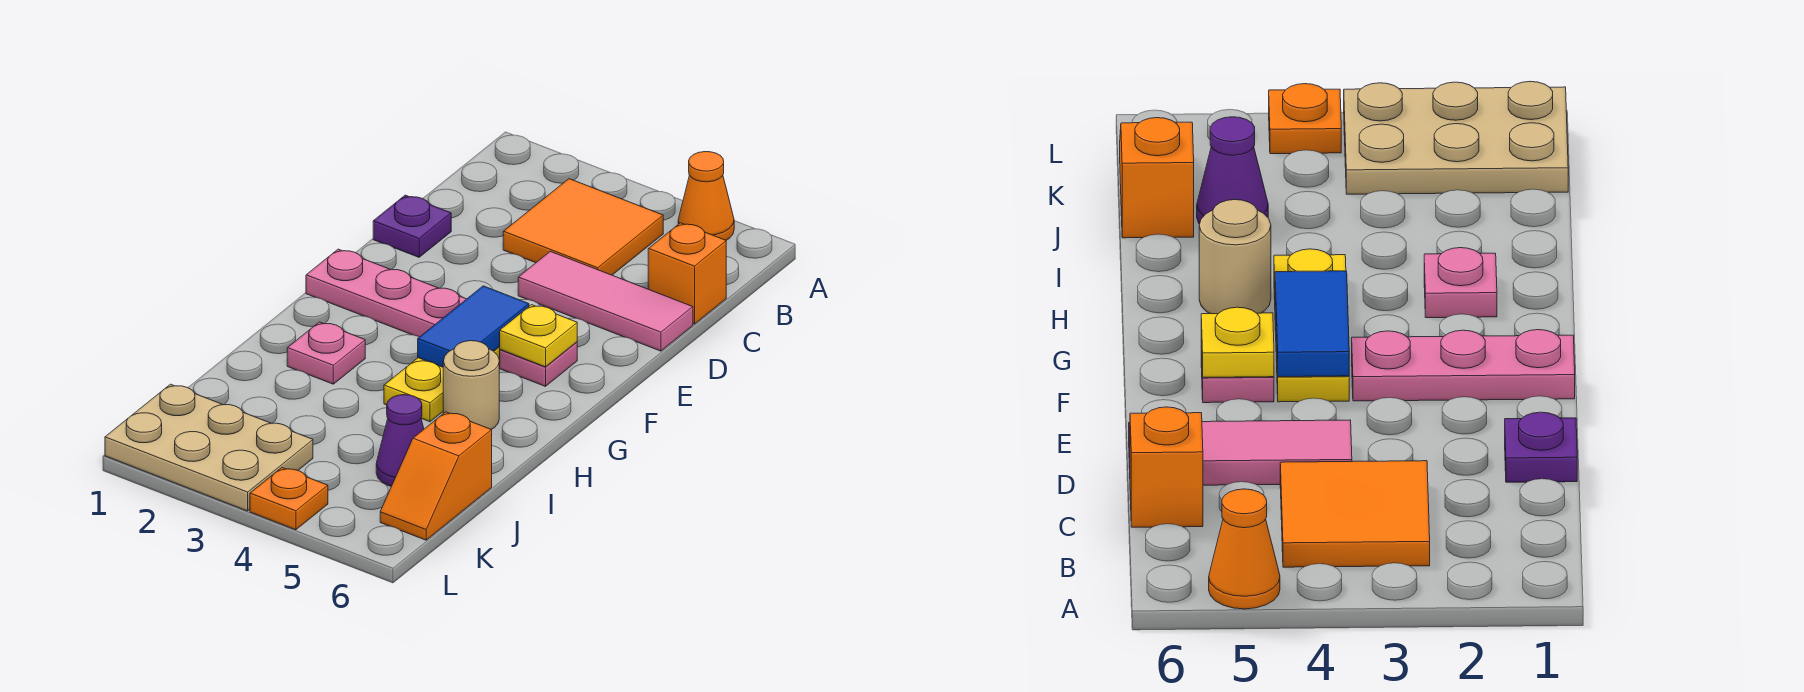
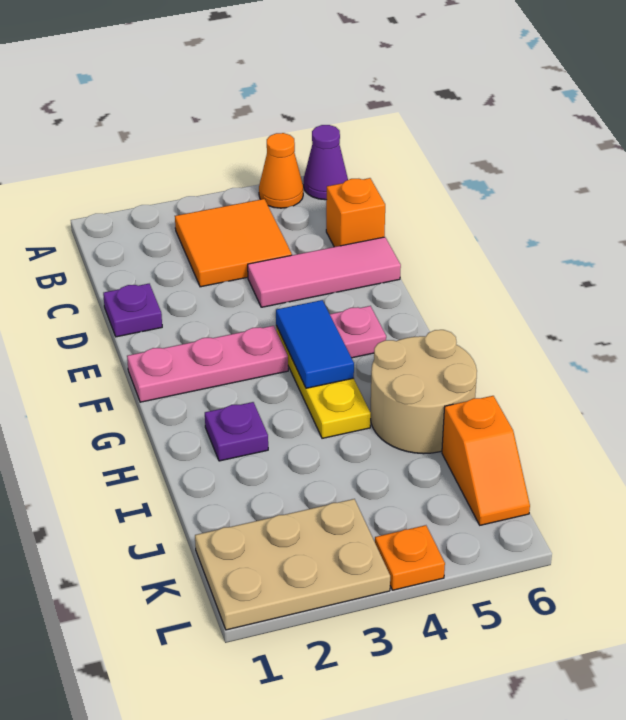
yellow 1x1 plate [500,305,577,367] -> none
pink 1x1 plate [287,322,365,384] -> purple 1x1 plate [205,402,268,461]
tan 1x1 round brick [443,341,499,429] -> tan 2x2 round brick [370,330,477,454]
purple 1x1 cone [376,395,424,486] -> purple 1x1 cone moved to [304,125,348,200]

